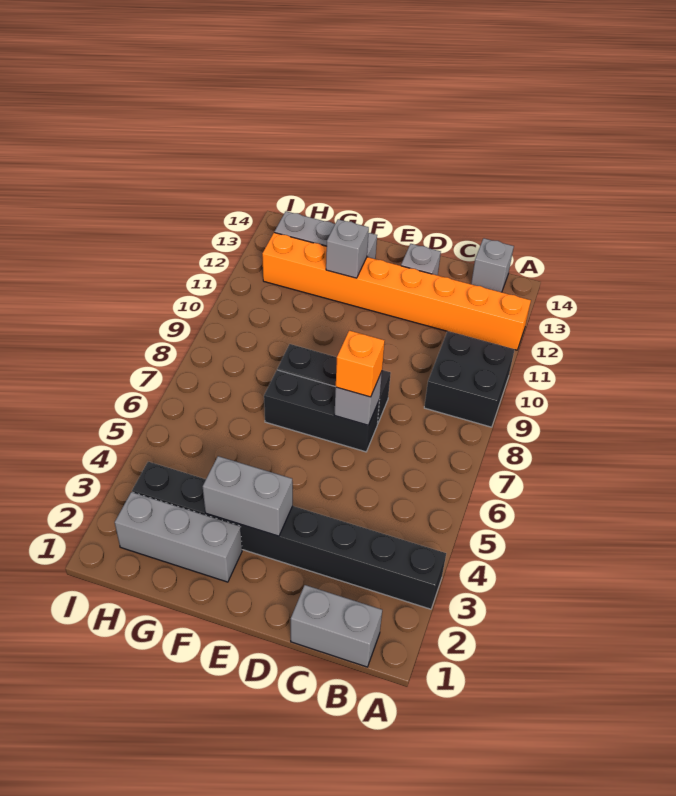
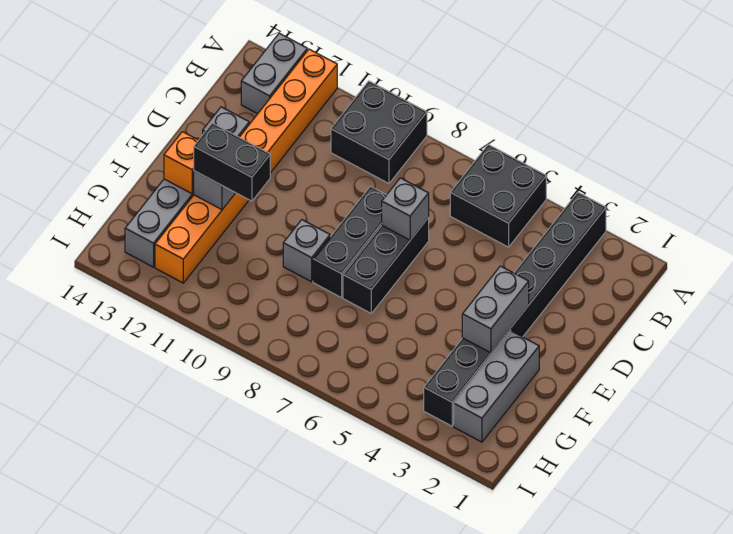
none -> black 2x2 brick [450,145,546,247]
grey 1x2 brick [291,585,382,667] -> grey 1x2 brick moved to [241,33,307,114]
grey 1x1 brick [471,238,514,292] -> grey 1x1 brick moved to [283,220,330,282]
orange 1x1 brick [336,330,385,397] -> orange 1x1 brick moved to [164,132,198,194]
none -> black 1x2 brick [194,123,270,201]

